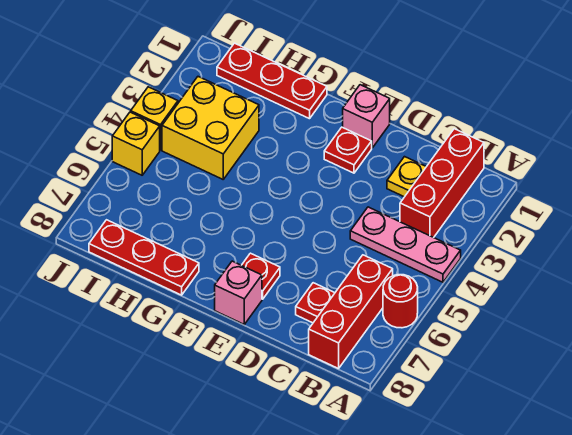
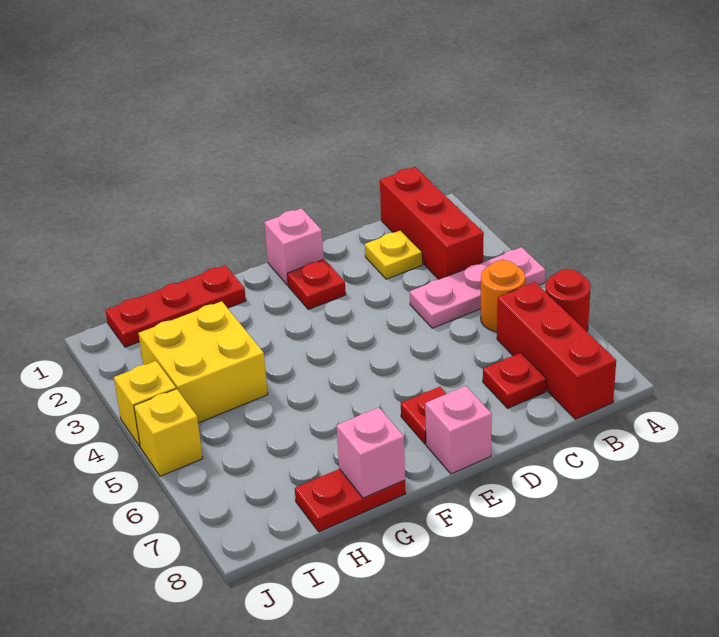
none -> orange 1x1 round brick [480,260,525,332]
red 1x3 plate [89,220,199,295] -> red 1x2 plate [295,469,406,532]
none -> pink 1x1 brick [336,407,405,498]

